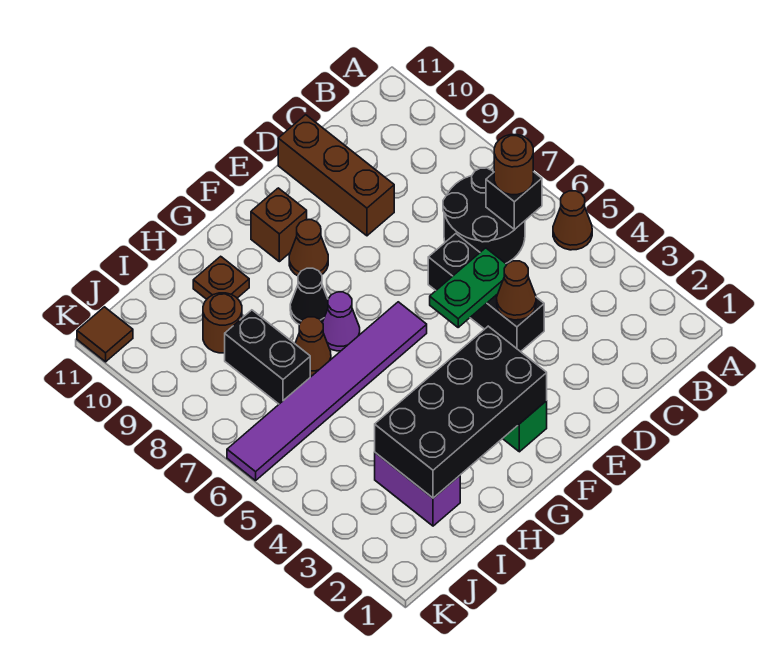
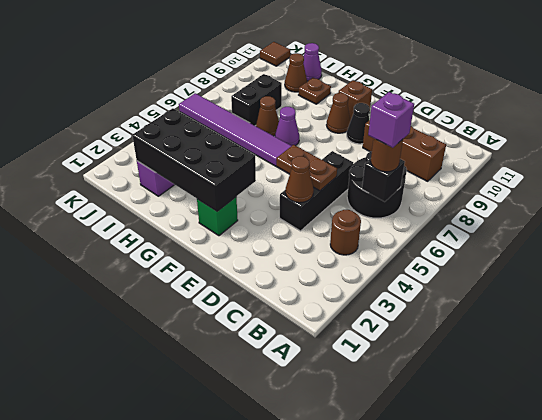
brown 1x1 cone [553,191,592,250] -> brown 1x1 cone moved to [285,53,307,92]
none -> purple 1x1 brick [368,92,414,148]
green 1x2 plate [430,248,507,327] -> brown 1x2 plate [276,145,337,191]
brown 1x3 brick [278,115,394,236] -> brown 1x3 brick turned to [363,120,446,181]
black 1x1 cone [290,268,328,324] -> black 1x1 cone moved to [347,103,370,144]
brown 1x1 round brick [203,293,242,353] -> brown 1x1 round brick moved to [330,210,361,255]
none -> purple 1x1 cone [303,43,322,81]

